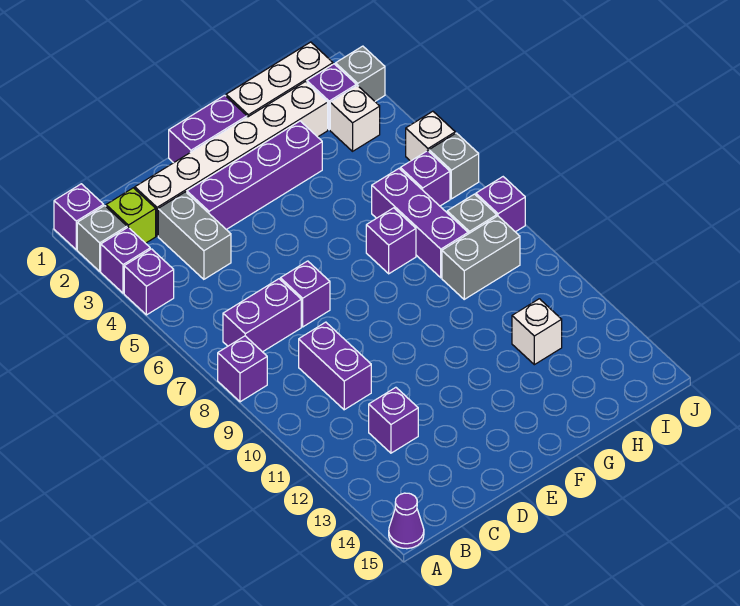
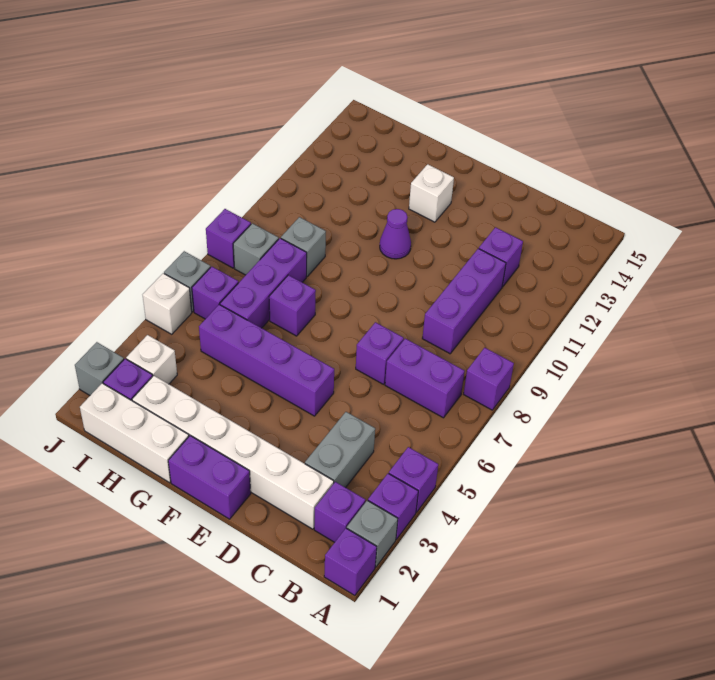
purple 1x1 cone [389,493,424,549] -> purple 1x1 cone moved to [380,209,411,259]
lime 1x1 brick [106,188,156,243] -> purple 1x1 brick [314,482,365,542]
purple 1x2 brick [299,322,371,410] -> purple 1x3 brick [422,249,506,354]
purple 1x4 brick [187,121,322,230] -> purple 1x4 brick moved to [199,305,334,416]
grey 1x2 brick [442,216,520,299] -> grey 1x1 brick [281,217,326,276]
white 1x1 brick [512,299,562,365] -> white 1x1 brick moved to [409,164,454,222]

